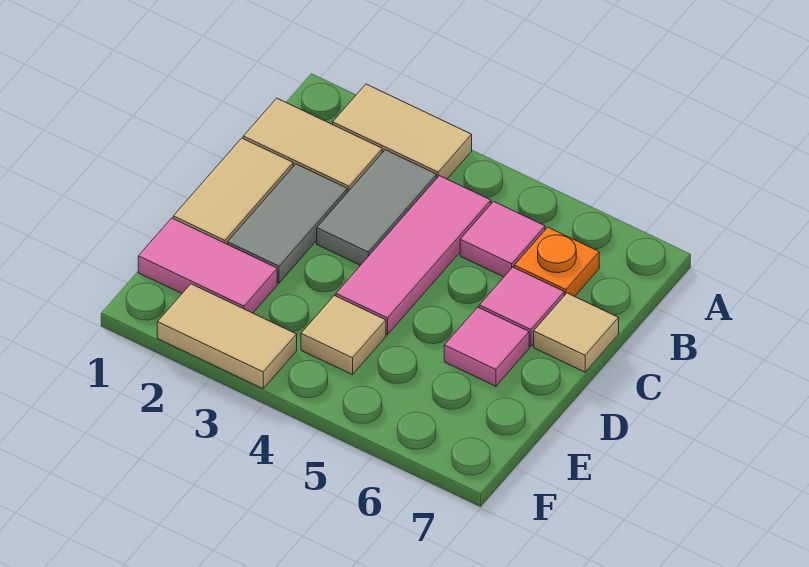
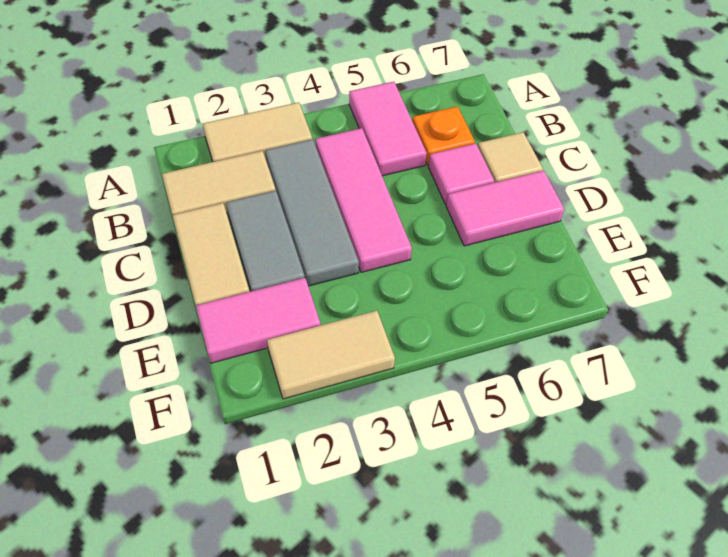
grey 1x2 tile [317,150,437,265] -> grey 1x3 tile [265,139,359,286]
pink 1x1 tile [460,201,545,277] -> pink 1x2 tile [349,82,427,176]
pink 1x1 tile [444,307,529,386] -> pink 1x2 tile [446,171,565,246]
tan 1x1 tile [301,295,386,375] -> none

